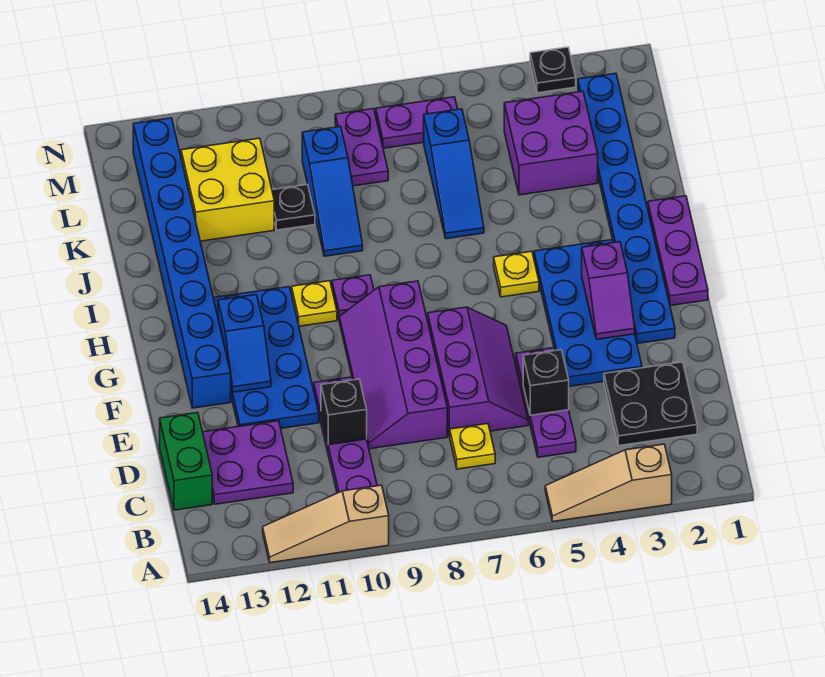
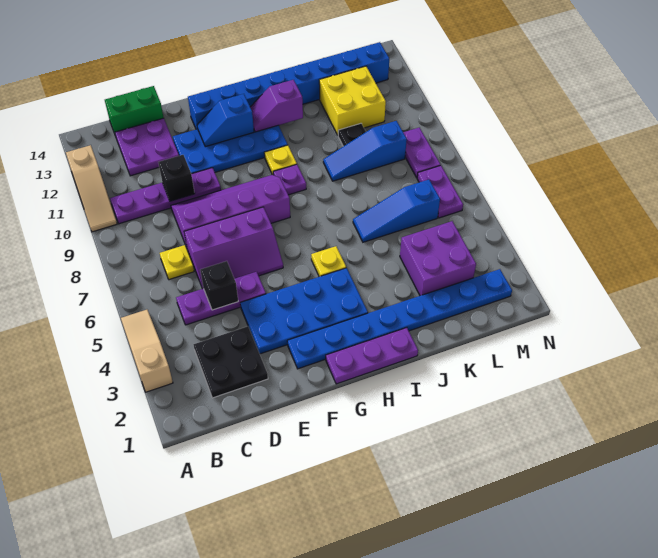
tan 1x3 slope [263,485,389,563] -> tan 1x3 slope turned to [66,145,117,232]
purple 1x2 slope [582,242,635,339] -> purple 1x2 slope moved to [250,80,303,132]
purple 1x2 plate [335,109,388,186] -> purple 1x2 plate turned to [403,127,440,178]
black 1x1 plate [530,47,576,93] -> none

